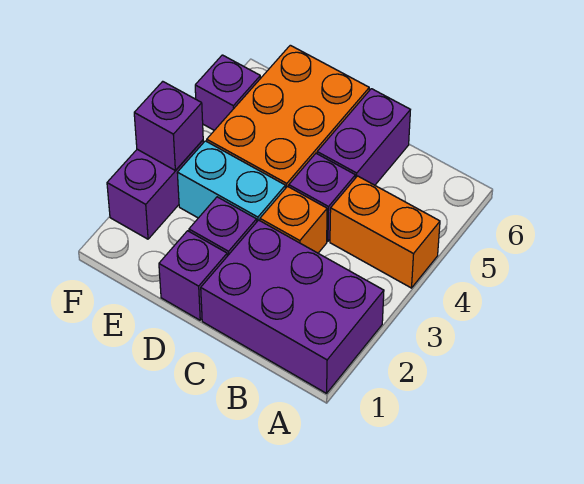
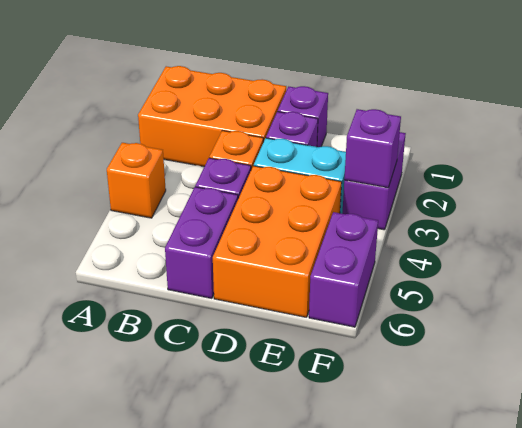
purple 2x3 brick [201,220,384,393] -> orange 2x3 brick [138,66,286,167]
orange 1x2 brick [330,176,440,288] -> orange 1x1 brick [107,143,166,218]
purple 1x1 brick [195,55,260,130] -> purple 1x2 brick [309,212,378,327]

